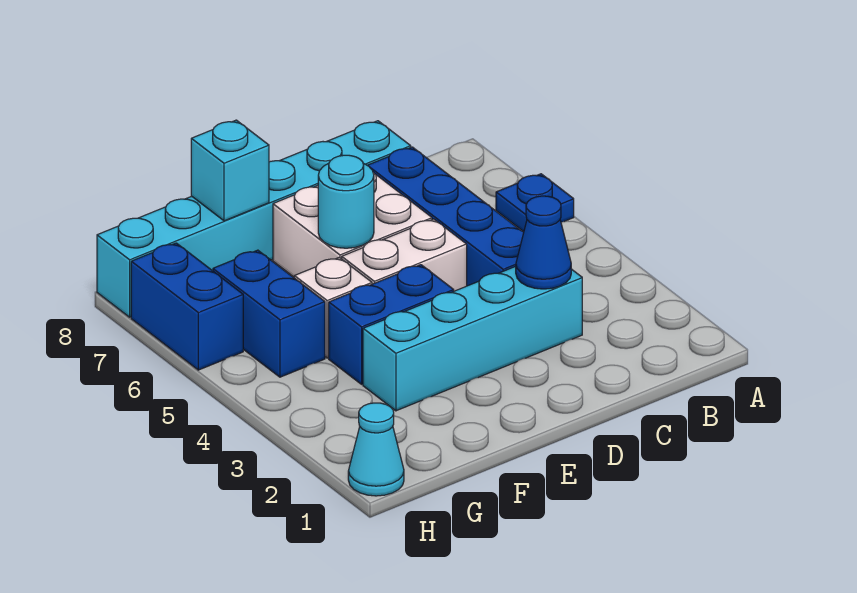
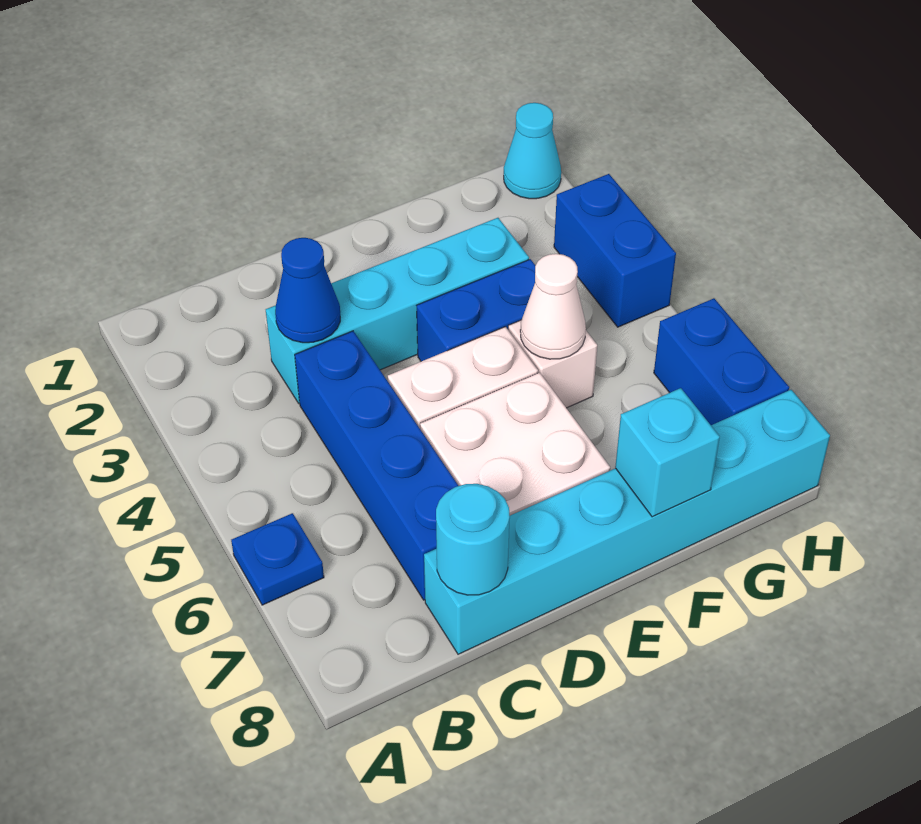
cyan 1x1 round brick [318,155,374,248] -> cyan 1x1 round brick moved to [436,484,510,595]
none -> white 1x1 cone [520,254,586,359]
blue 1x2 brick [213,250,325,377] -> blue 1x2 brick moved to [554,174,676,327]

